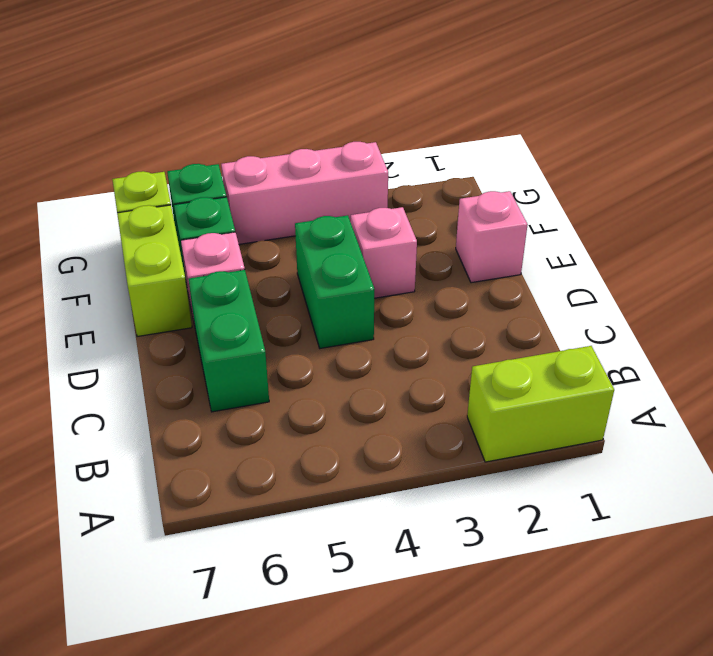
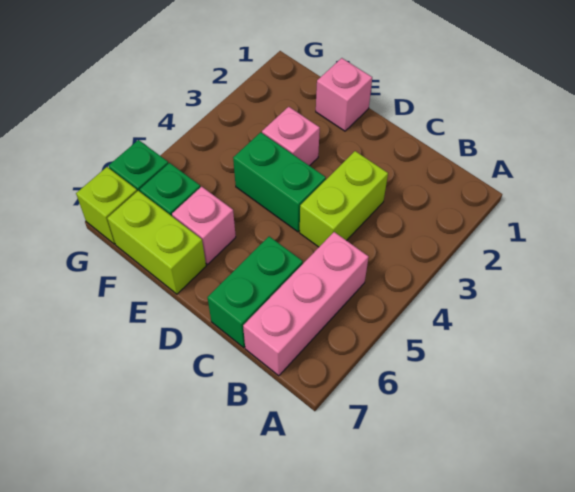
lime 1x2 brick [467,346,614,462] -> lime 1x2 brick moved to [300,151,388,247]
green 1x2 brick [188,270,269,412] -> green 1x2 brick turned to [207,236,303,348]
pink 1x3 brick [221,142,388,244] -> pink 1x3 brick moved to [243,232,369,376]

